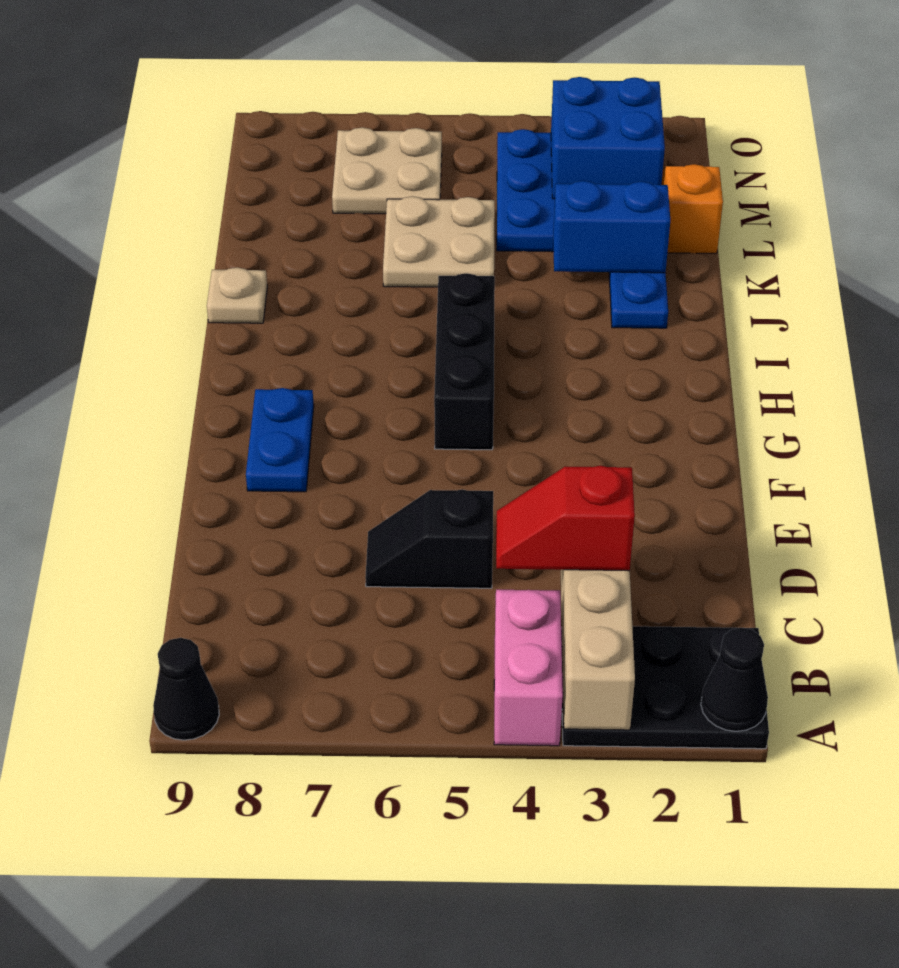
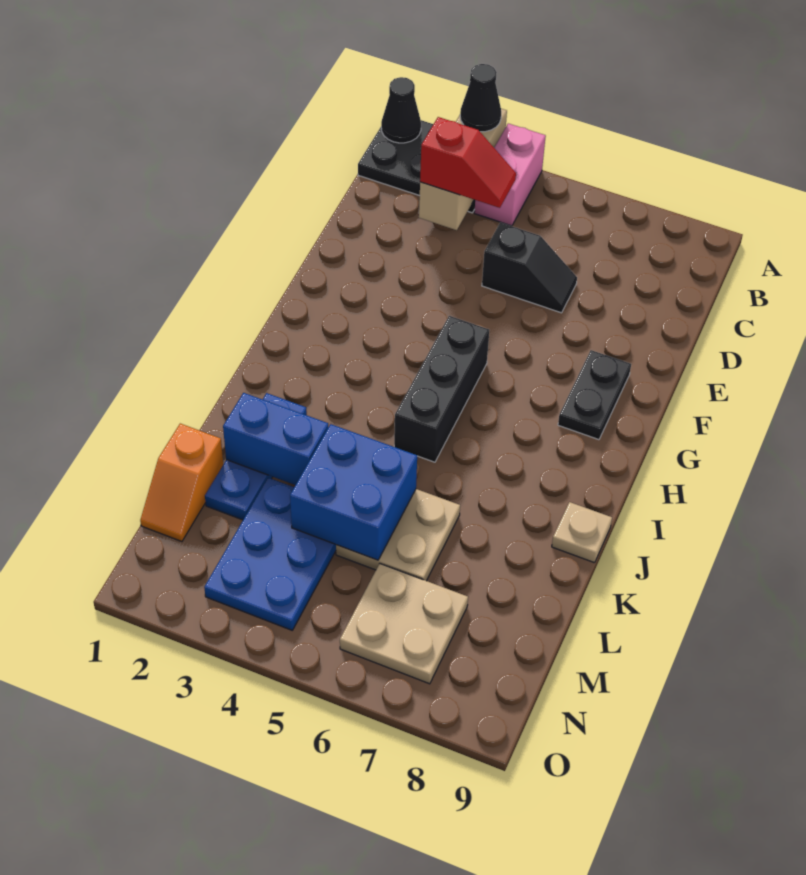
black 1x1 cone [153,638,219,740] -> black 1x1 cone moved to [460,64,501,132]
blue 1x2 plate [246,388,314,492] -> black 1x2 plate [558,350,631,440]
blue 2x2 brick [551,77,665,199] -> blue 2x2 brick moved to [290,424,417,560]

